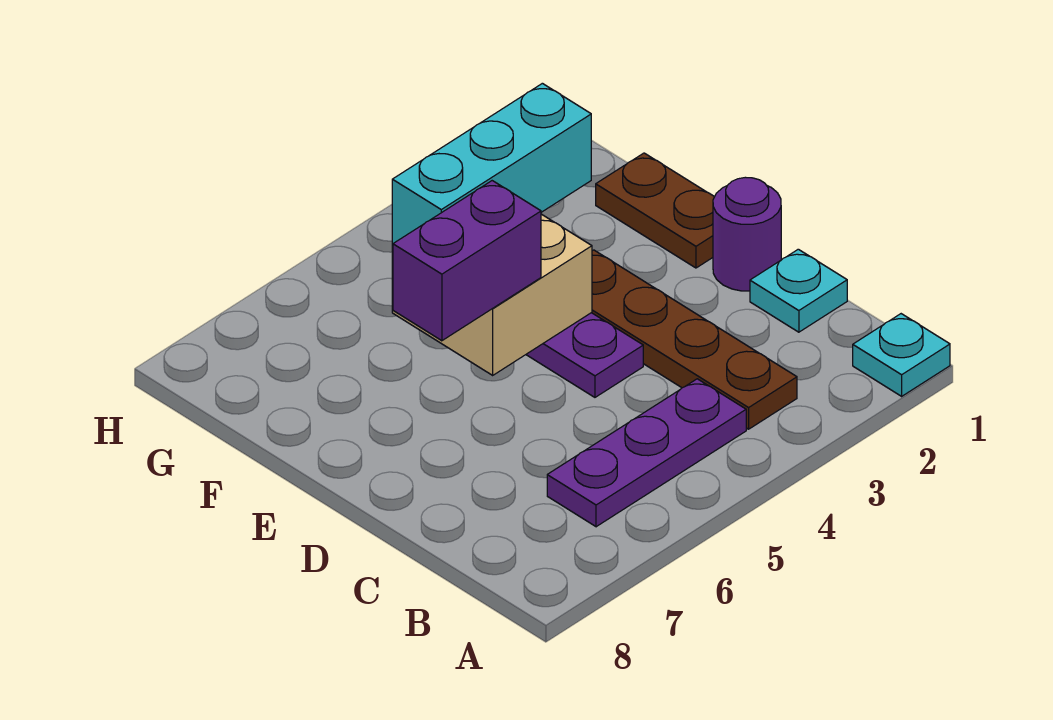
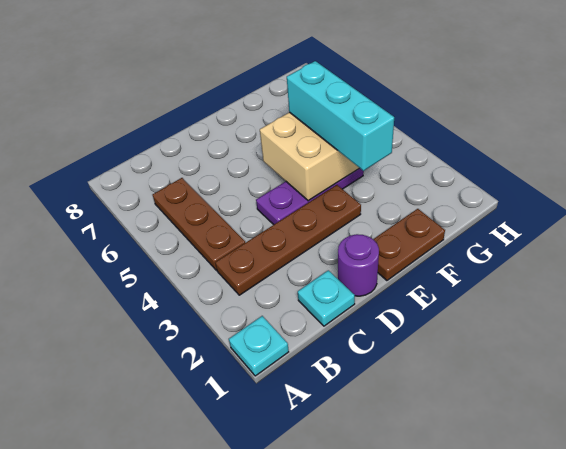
purple 1x3 plate [547,379,746,527] -> brown 1x3 plate [153,178,245,270]
purple 1x2 brick [393,181,541,341] -> none

